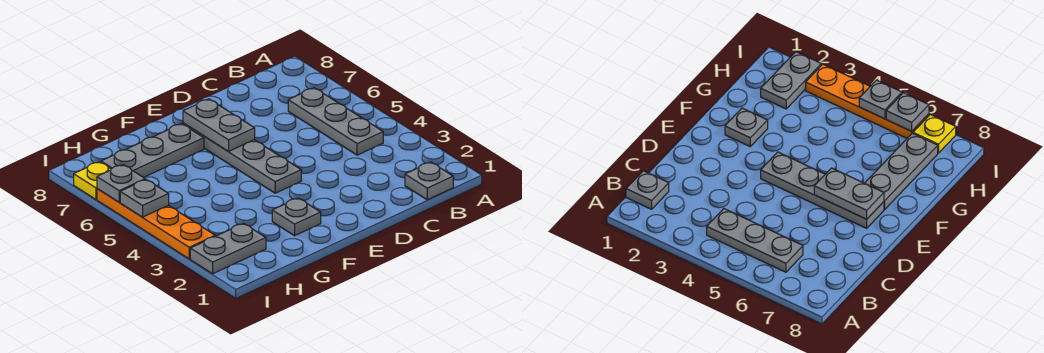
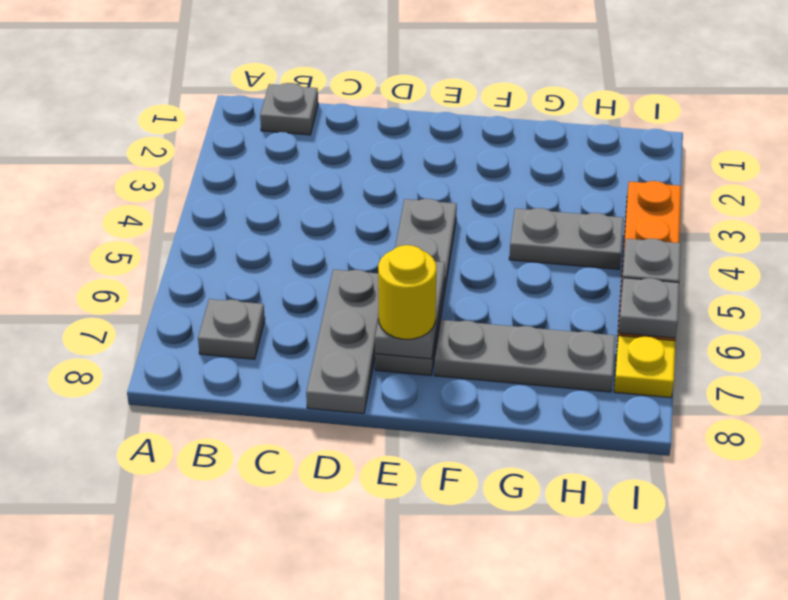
grey 1x3 plate [288,88,383,155] -> grey 1x3 plate moved to [306,269,379,414]
none -> yellow 1x1 round brick [378,245,436,339]
grey 1x1 plate [272,198,321,236] -> grey 1x1 plate moved to [198,299,265,359]
grey 1x2 plate [190,223,266,274] -> grey 1x2 plate moved to [509,208,624,269]

